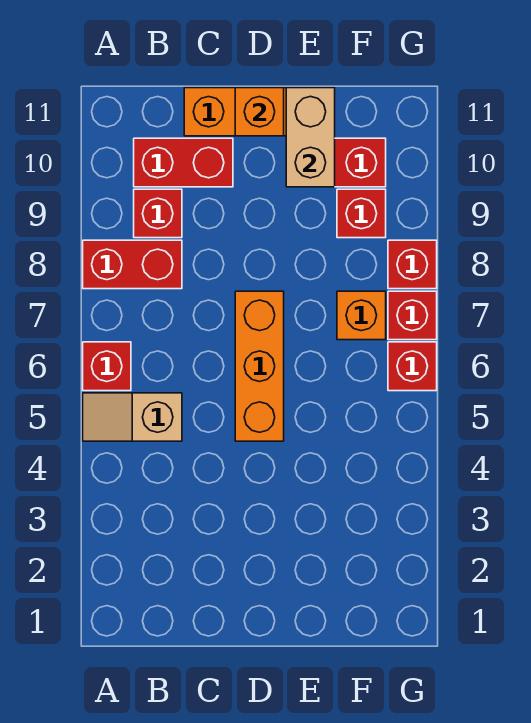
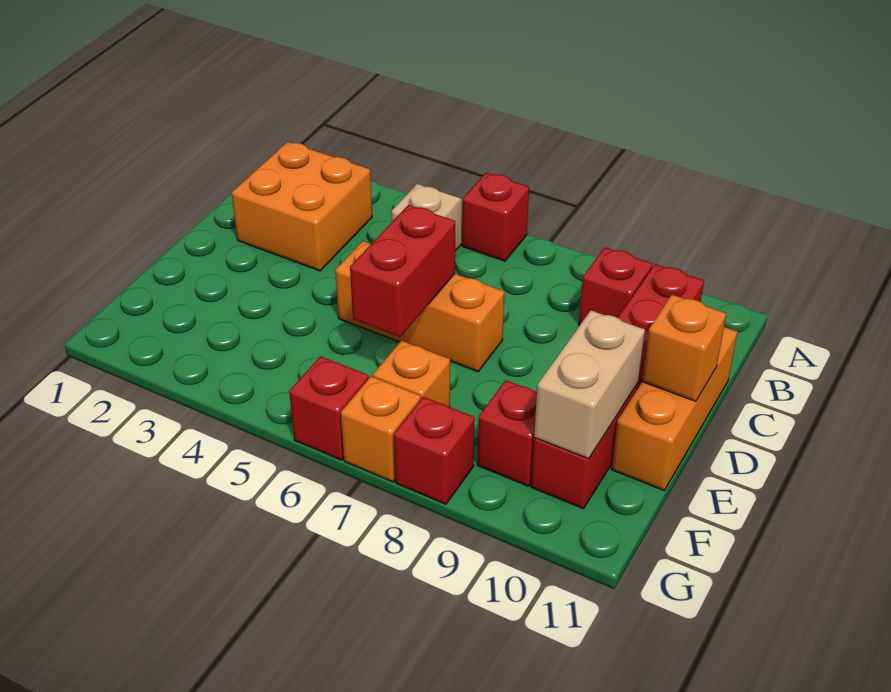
red 1x2 brick [83,240,182,289] -> red 1x2 brick moved to [350,205,455,337]
none -> orange 2x2 brick [231,142,372,271]
tan 1x2 brick [286,88,335,187] -> tan 1x2 brick turned to [534,311,645,459]
red 1x1 brick [388,291,437,340] -> orange 1x1 brick [341,376,421,482]

